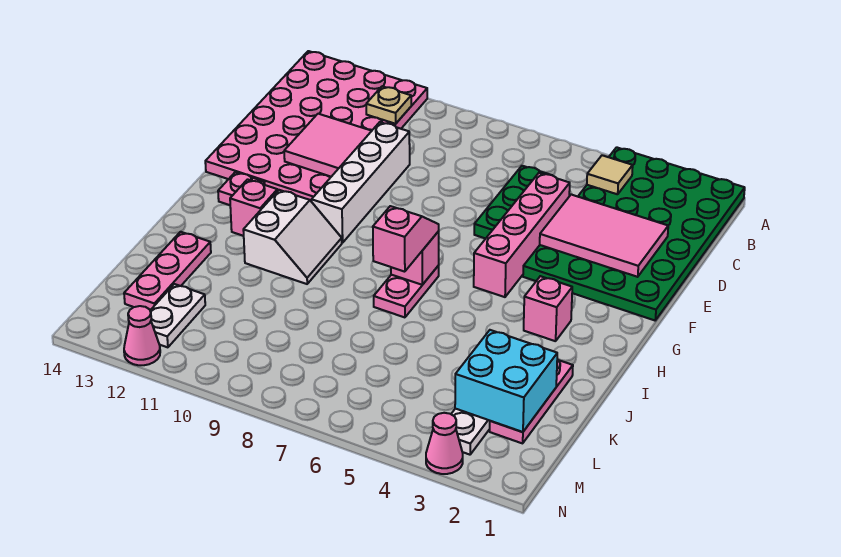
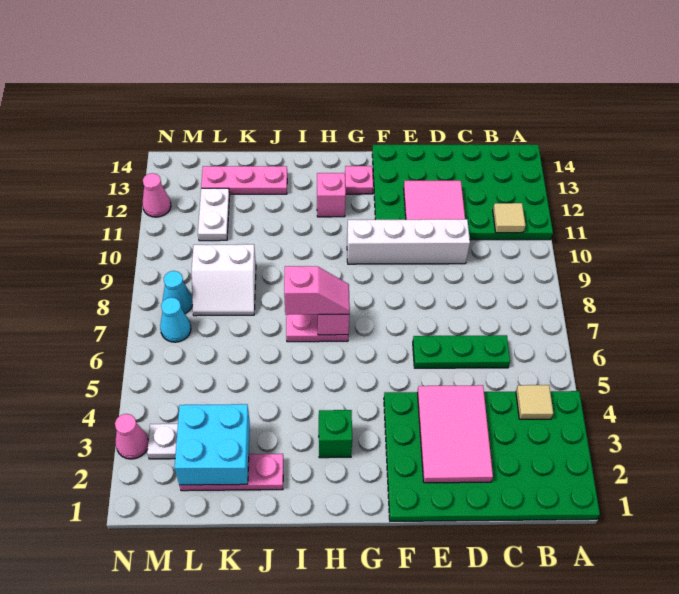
pink 4x6 plate [205,51,427,202] -> green 4x6 plate [372,144,553,240]
tan 1x1 plate [366,86,411,124] -> tan 1x1 tile [493,203,525,233]
pink 1x4 brick [474,173,570,297] -> none
pink 1x1 brick [524,276,572,341] -> green 1x1 brick [319,410,352,458]
white 2x2 slope [243,190,342,284] -> white 2x2 slope moved to [192,244,256,316]
white 1x2 plate [150,284,205,347] -> white 1x2 plate turned to [198,188,230,241]
none -> cyan 1x1 cone [160,297,191,342]
none -> cyan 1x1 cone [163,271,193,313]

